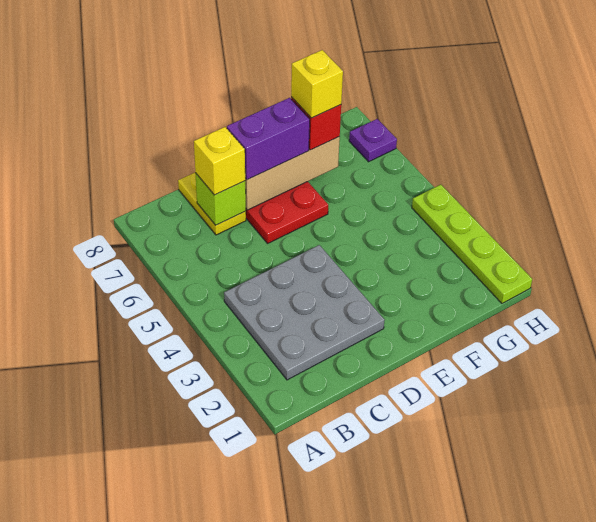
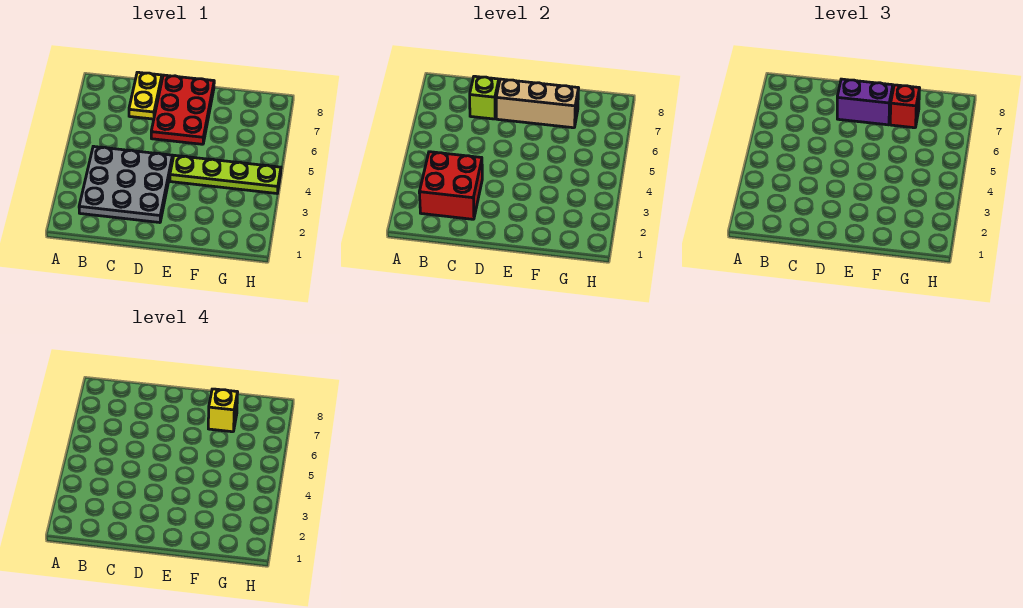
none -> red 2x2 brick [419,152,482,219]
yellow 1x1 brick [194,127,246,195] -> none
lime 1x4 plate [412,185,532,303] -> lime 1x4 plate turned to [170,155,281,193]
purple 1x1 plate [349,119,397,162] -> none

